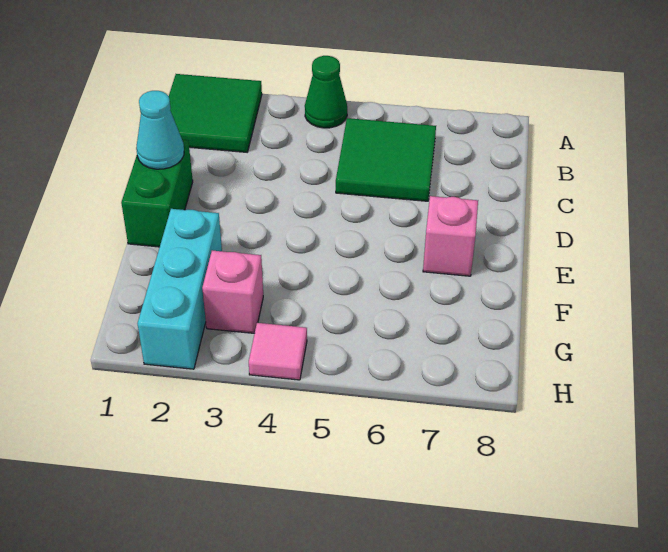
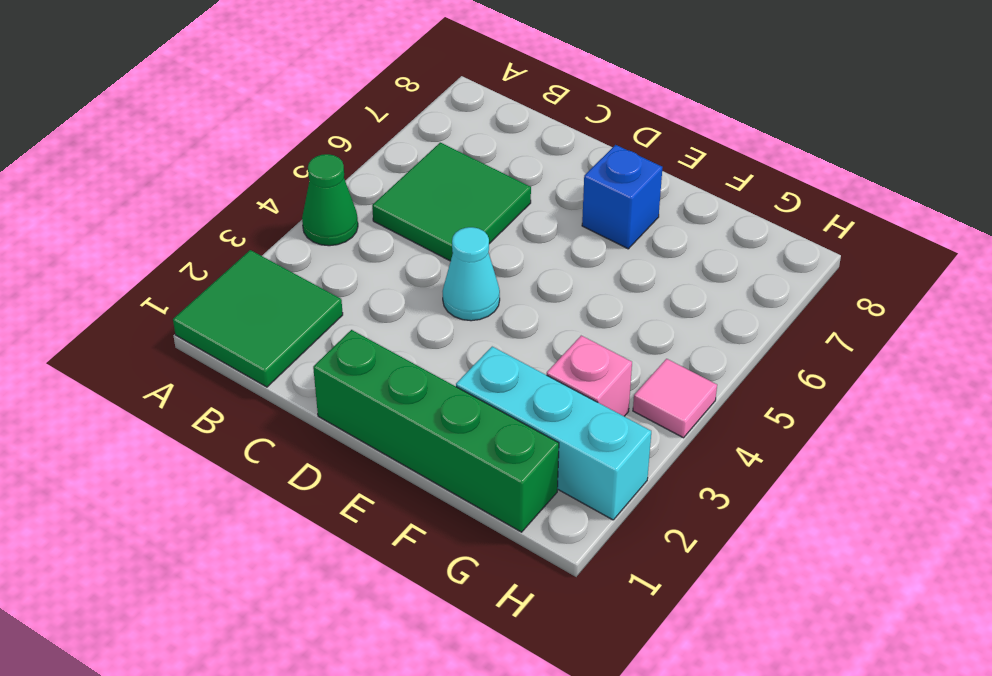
green 1x2 brick [121,140,193,247] -> green 1x4 brick [313,330,559,532]
cyan 1x1 cone [136,91,184,169] -> cyan 1x1 cone moved to [443,227,500,321]
pink 1x1 brick [423,196,478,276] -> blue 1x1 brick [582,145,662,249]

